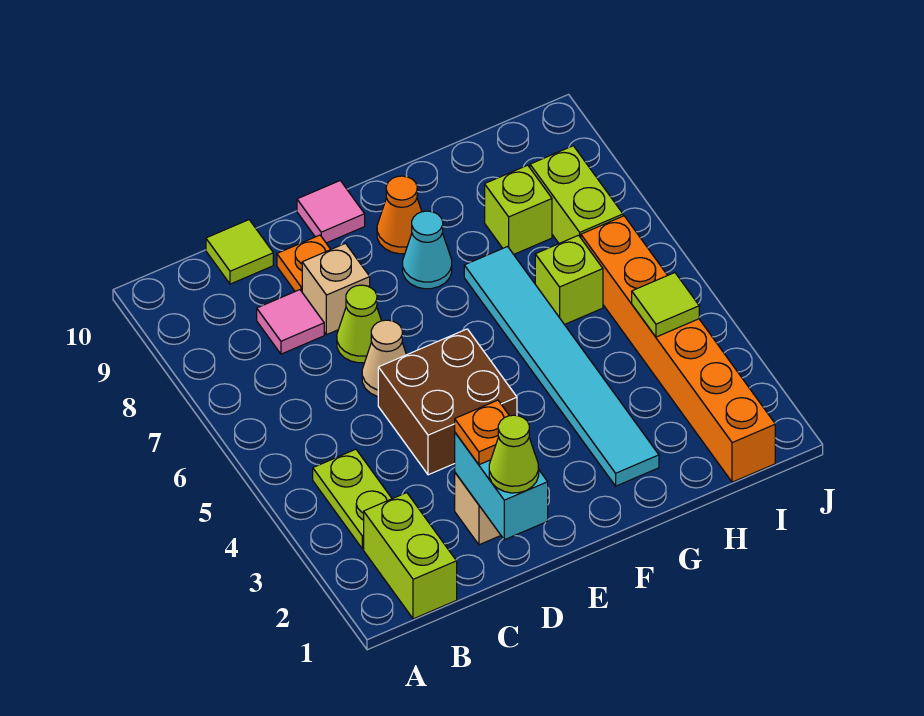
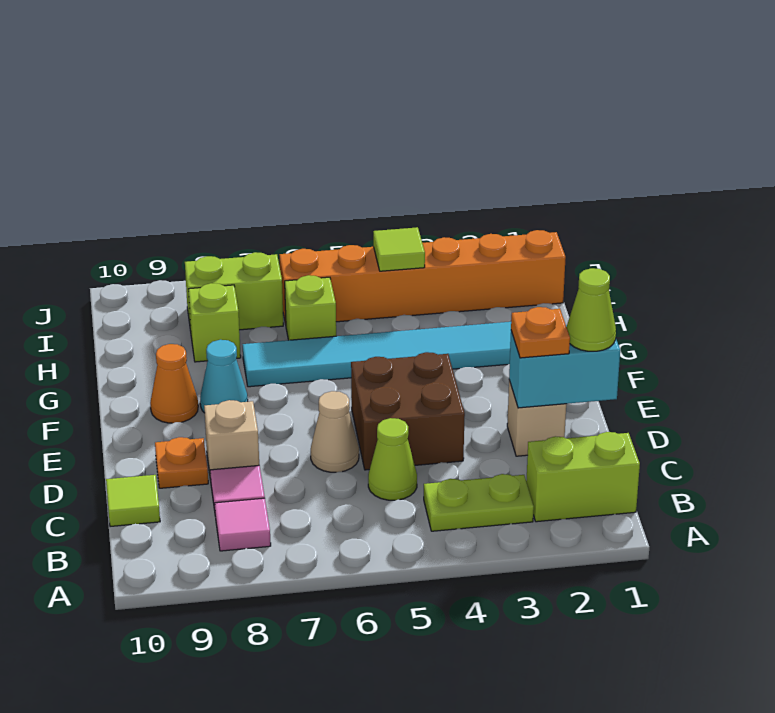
lime 1x1 cone [337,285,381,363] -> lime 1x1 cone moved to [368,418,417,500]
pink 1x1 tile [297,181,365,243] -> pink 1x1 tile moved to [215,498,271,551]

